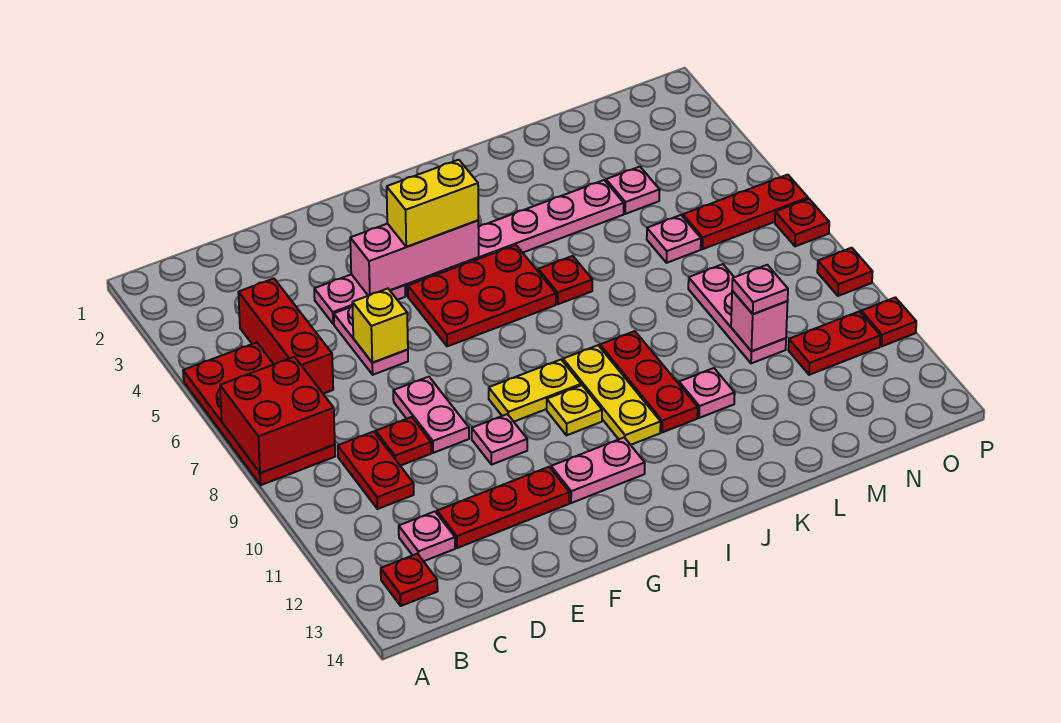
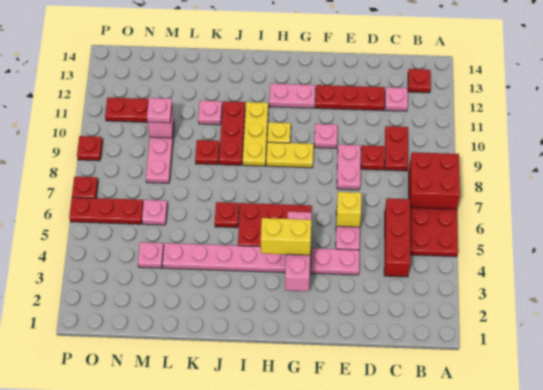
pink 1x3 brick [350,220,479,296] -> pink 1x3 brick turned to [285,212,311,291]
red 1x1 plate [861,297,916,346] -> red 1x1 plate moved to [195,140,219,165]

